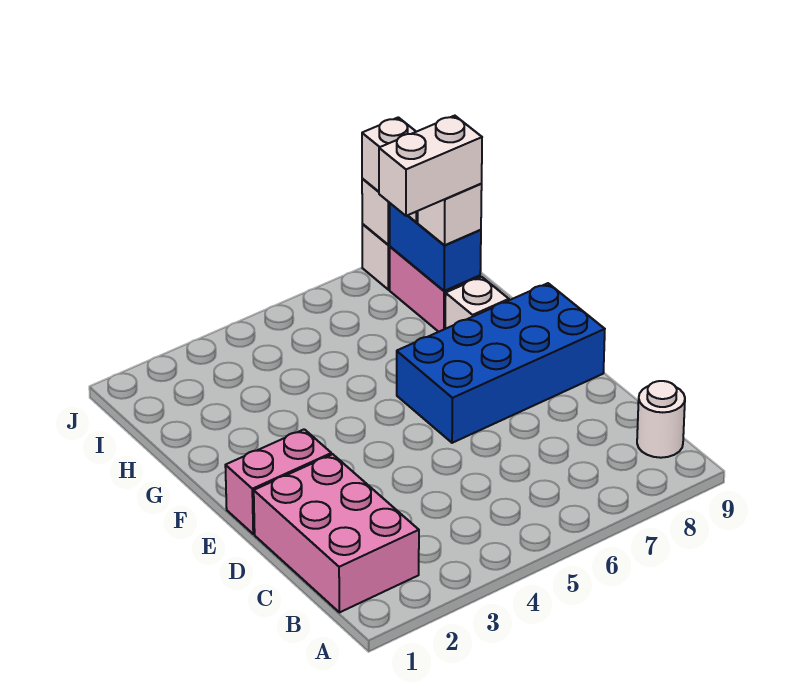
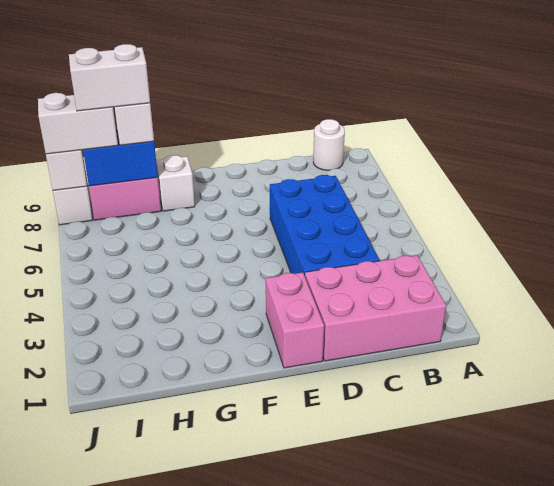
blue 2x4 brick [397,283,605,443] -> blue 2x4 brick moved to [270,175,379,276]
white 1x2 brick [379,116,482,216] -> white 1x2 brick turned to [69,44,150,111]

